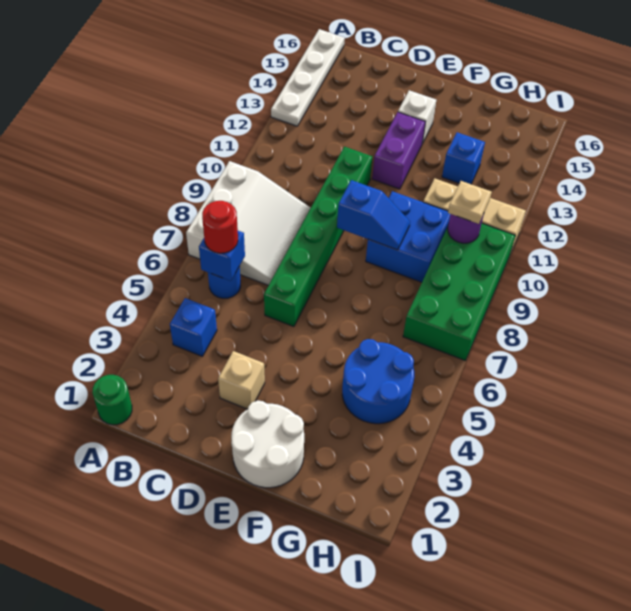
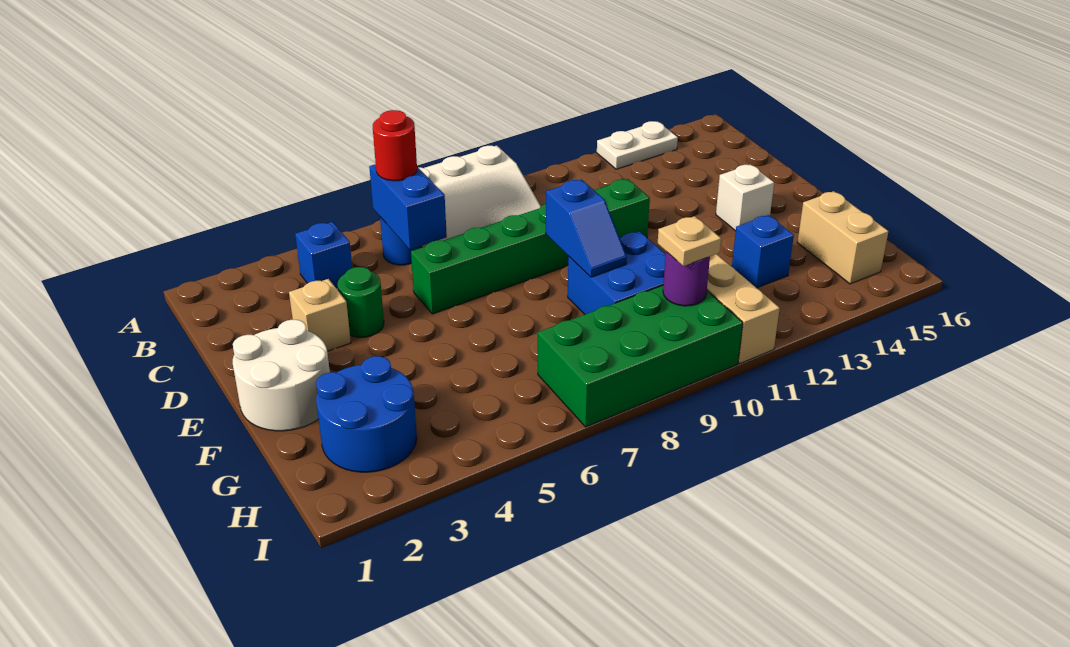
green 1x1 round brick [92,375,132,425] -> green 1x1 round brick moved to [338,267,384,337]
white 1x4 plate [271,29,345,126] -> white 1x2 plate [597,121,678,169]
blue 1x1 brick [199,231,245,281] -> blue 1x2 brick [369,164,447,250]
purple 1x2 brick [372,112,425,189] -> none
blue 2x2 round brick [342,339,414,424] -> blue 2x2 round brick moved to [316,356,417,472]
none -> tan 1x2 brick [797,191,888,284]

